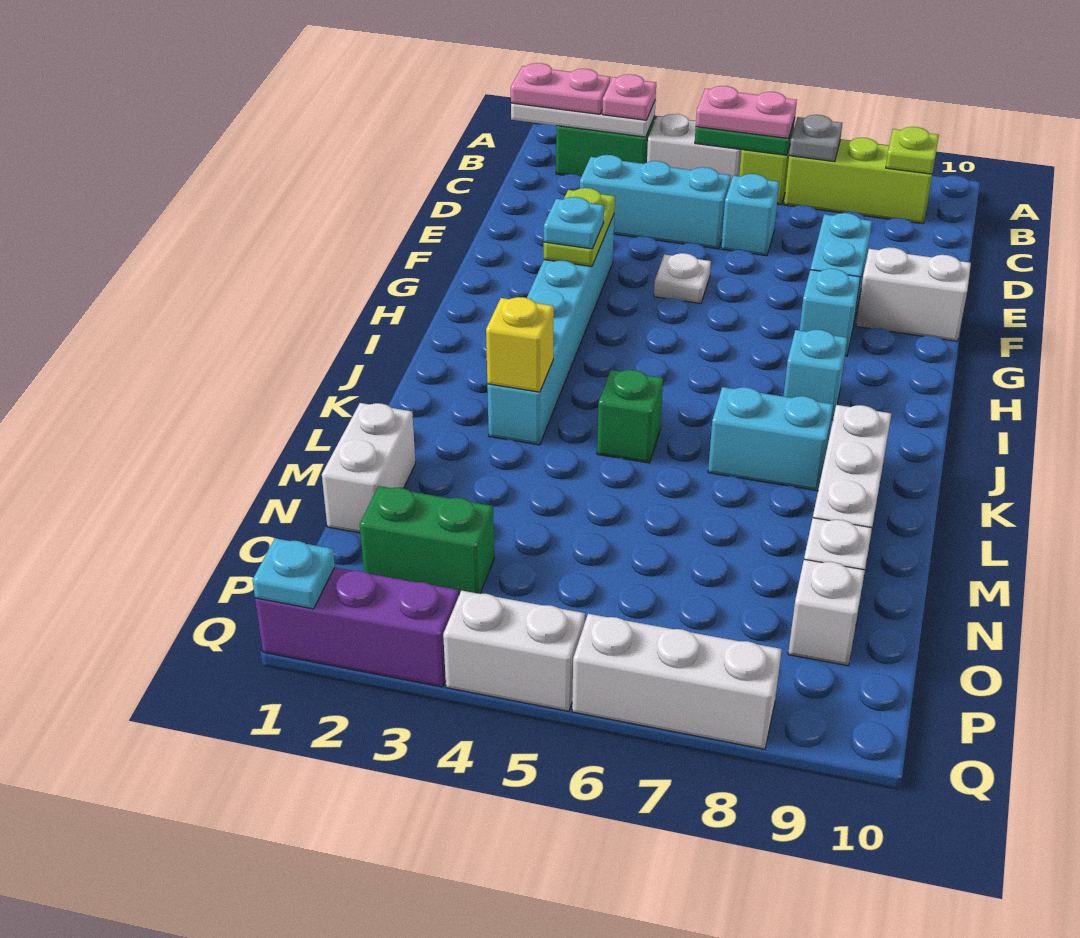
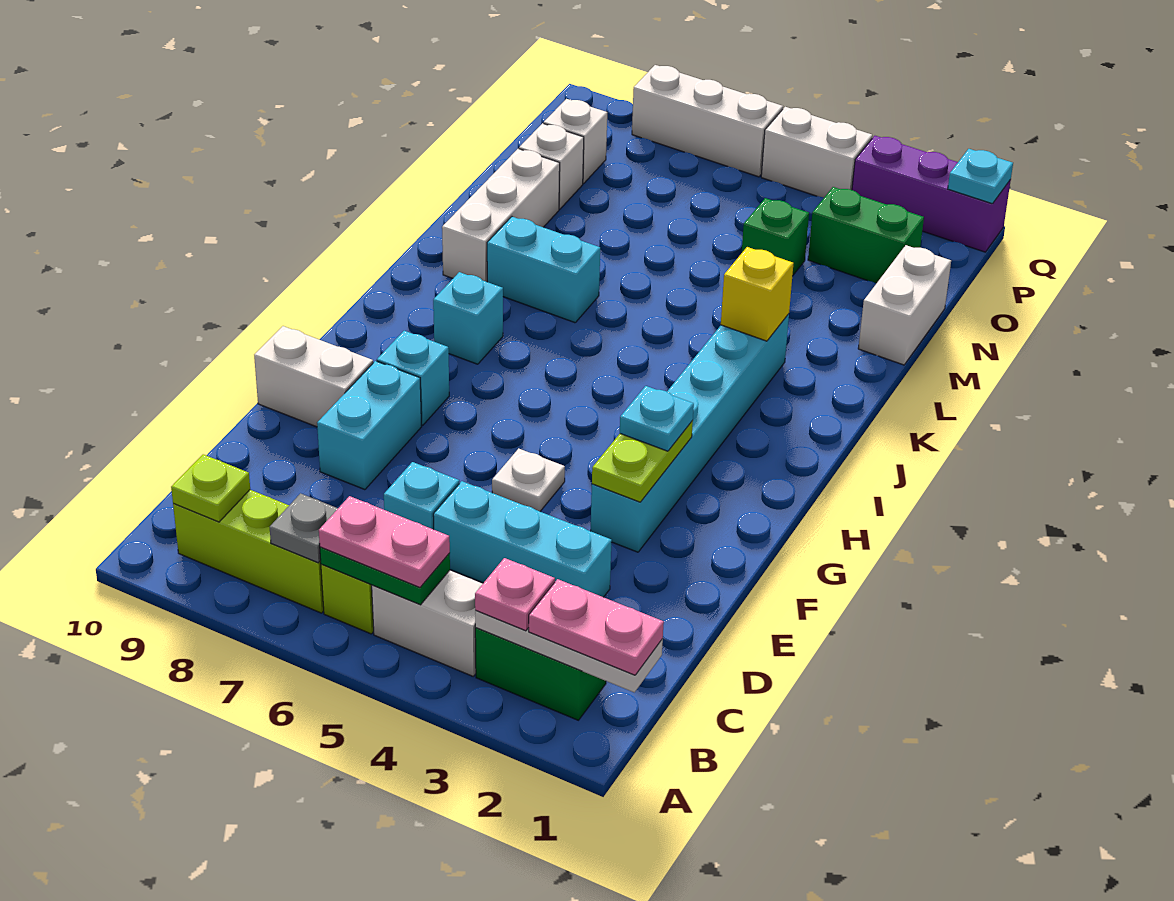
green 1x1 brick [597,370,663,463] -> green 1x1 brick moved to [742,198,809,276]

